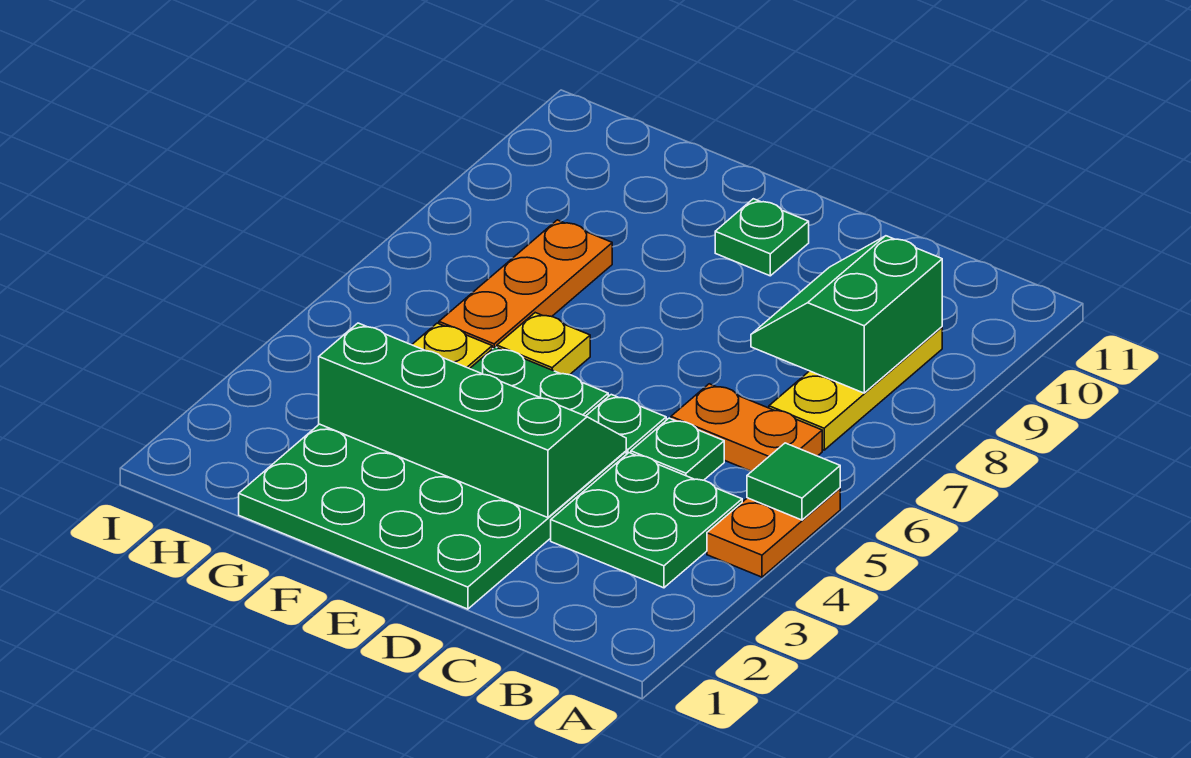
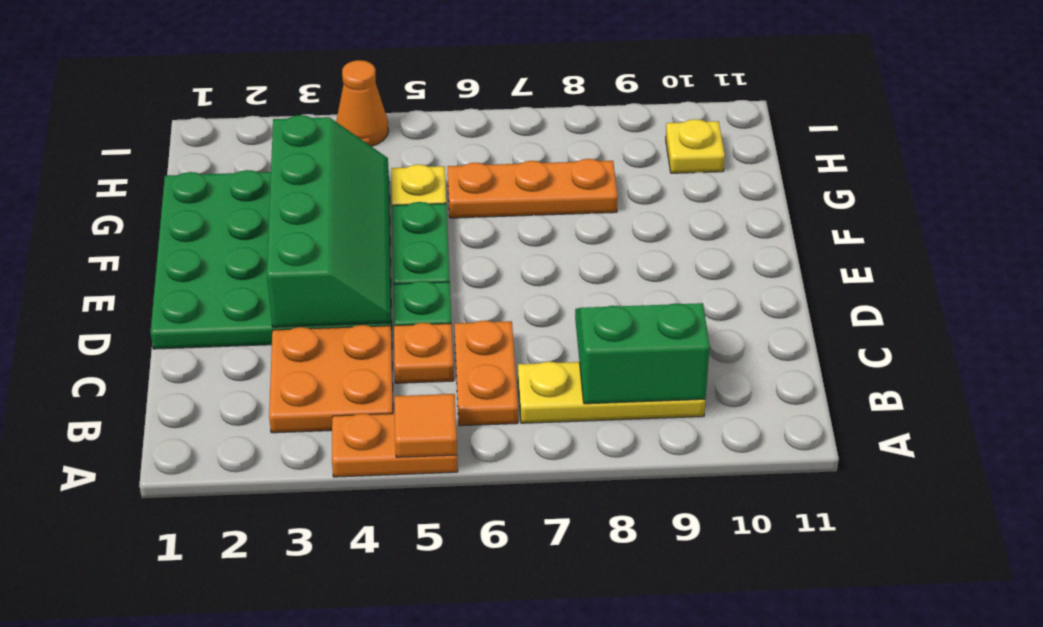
green 1x1 tile [747,443,840,520] -> orange 1x1 tile [394,394,457,457]
green 2x2 plate [551,453,742,588] -> orange 2x2 plate [269,325,393,433]
green 1x1 plate [631,418,724,480] -> orange 1x1 plate [394,323,454,383]
green 1x1 plate [715,199,809,276] -> none
yellow 1x1 plate [497,313,590,375] -> yellow 1x1 plate moved to [666,119,725,173]
none -> orange 1x1 cone [336,60,388,146]

